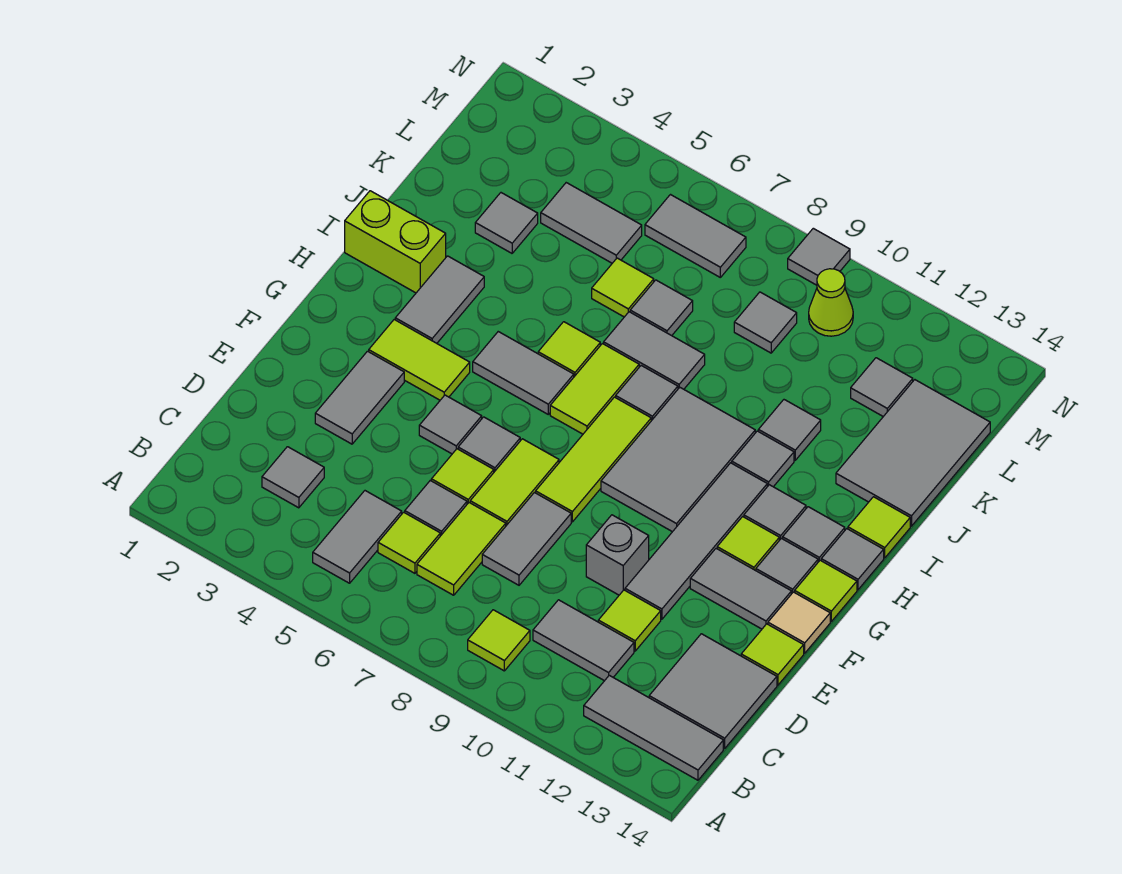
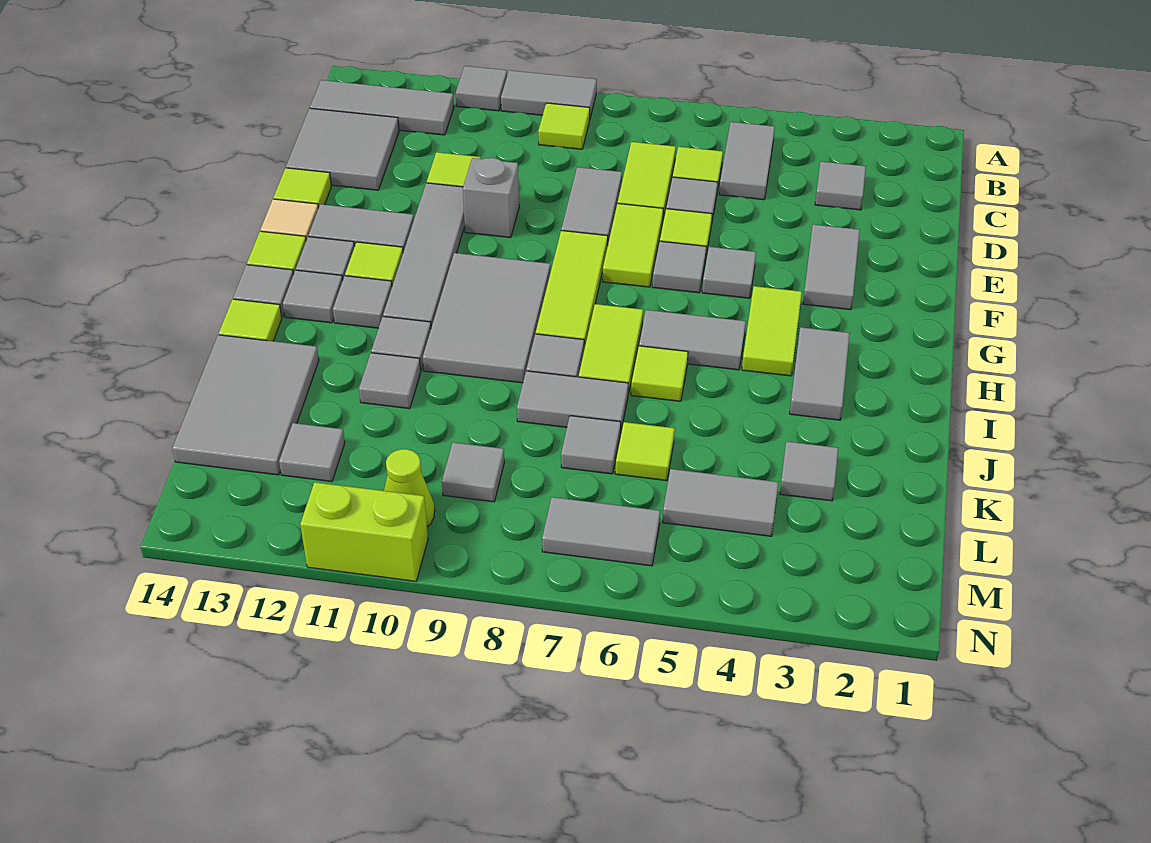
grey 1x2 tile [533,600,634,681] -> grey 1x2 tile moved to [501,70,597,120]
lime 1x2 tile [369,320,470,400] -> lime 1x2 tile turned to [742,286,802,376]
lime 1x2 brick [345,191,446,293] -> lime 1x2 brick moved to [300,482,428,581]
grey 1x1 tile [788,228,850,285] -> grey 1x1 tile moved to [456,66,507,111]

